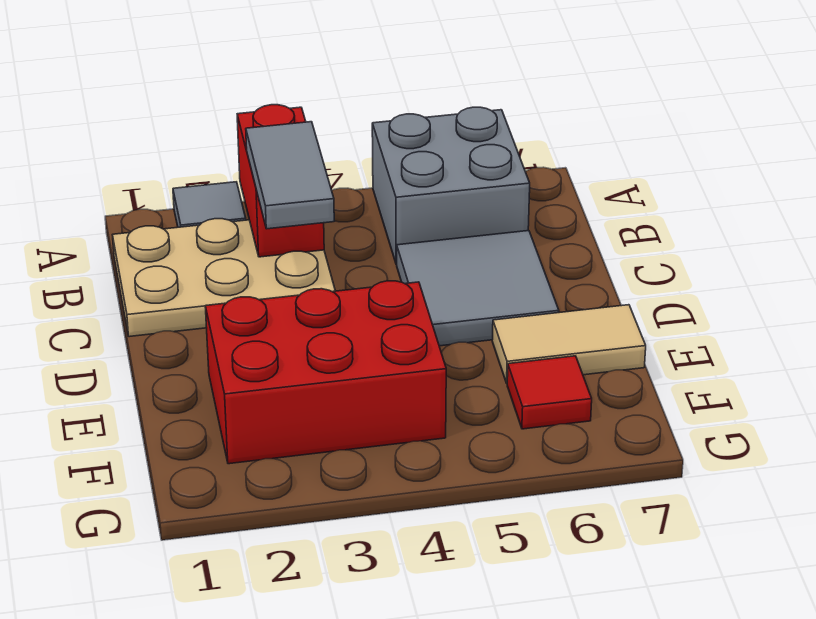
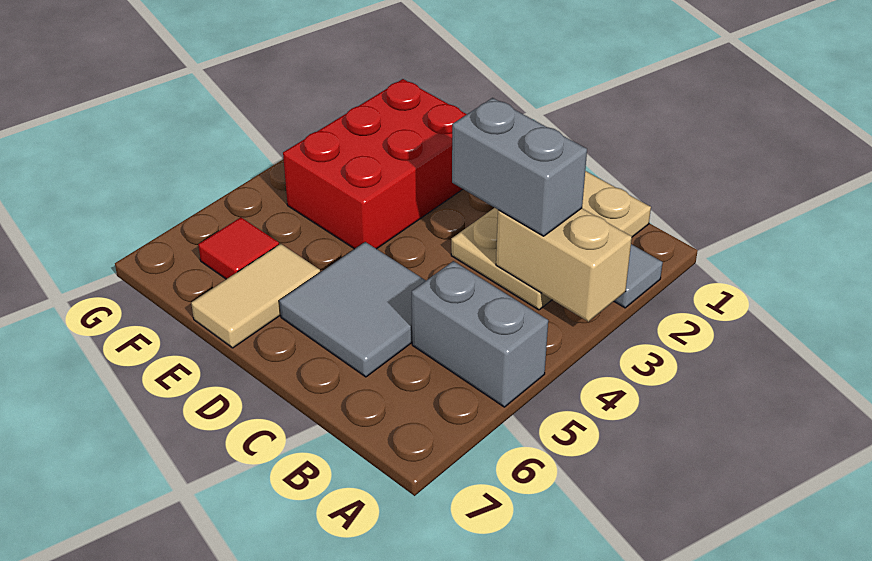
red 1x2 brick [237,105,324,257] -> tan 1x2 brick [496,208,632,322]
grey 2x2 brick [372,107,530,265] -> grey 1x2 brick [412,261,548,407]
grey 1x2 tile [246,122,334,229] -> grey 1x2 brick [452,98,587,236]

